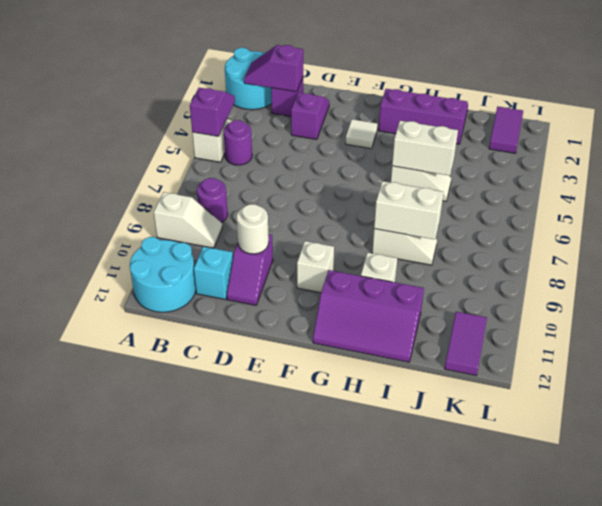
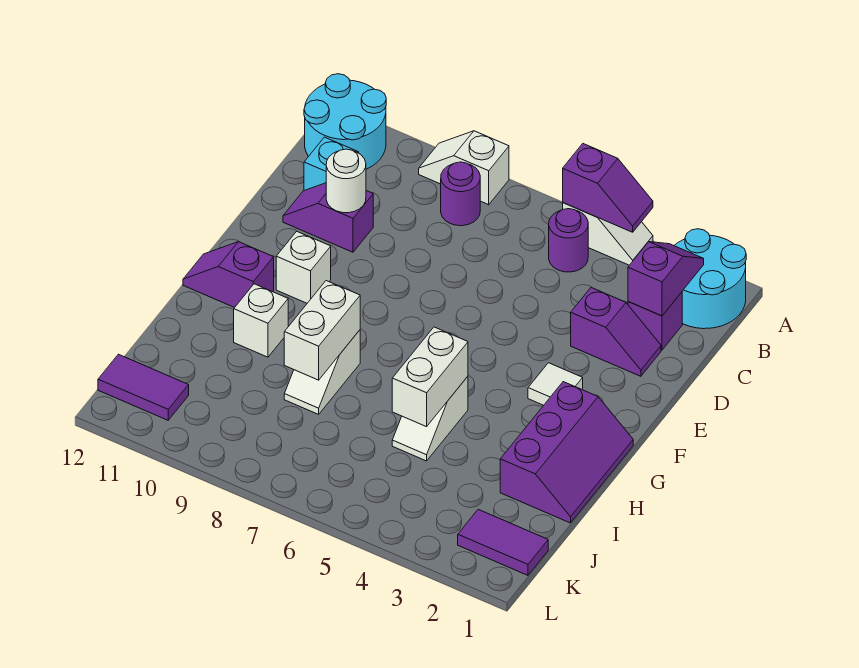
white 1x2 slope [154,192,222,248] -> white 1x2 slope turned to [419,131,509,205]
purple 2x3 slope [313,270,424,362] -> purple 1x2 slope [183,242,274,308]

